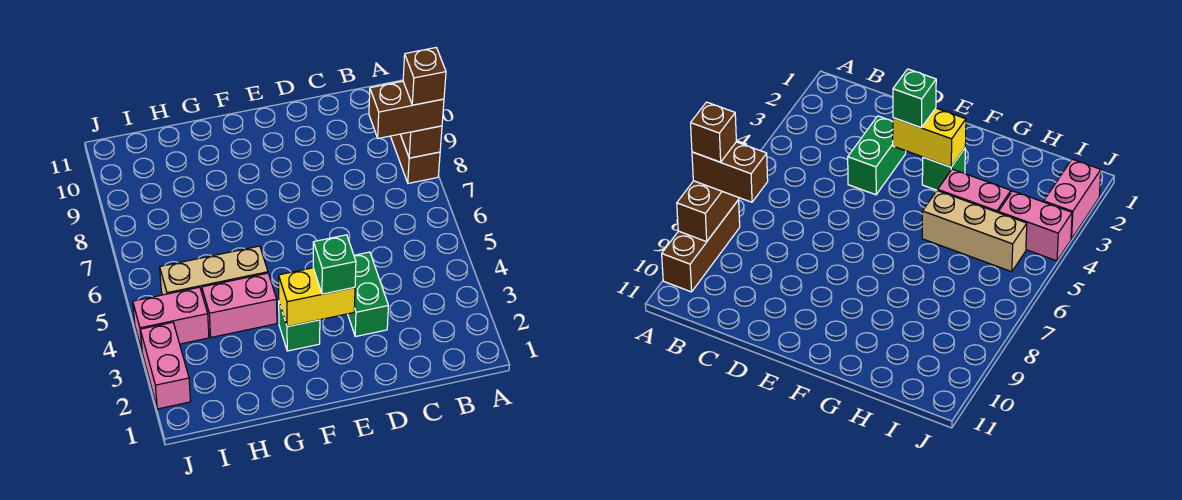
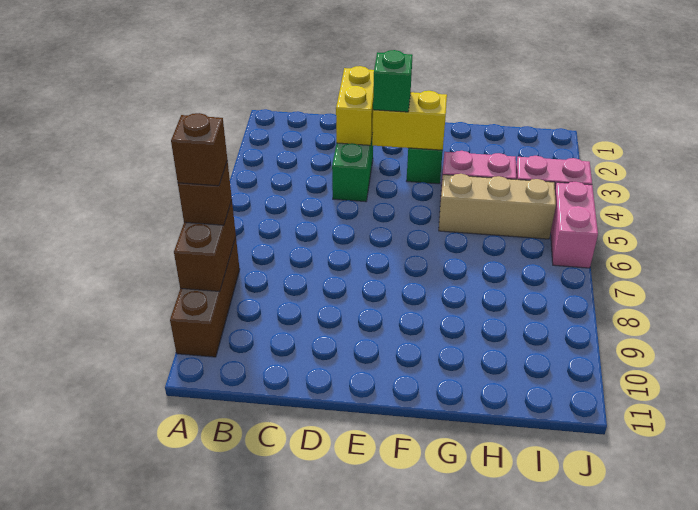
brown 1x2 brick [369,81,444,138] -> brown 1x1 brick [178,160,232,225]
none -> yellow 1x2 brick [336,66,374,145]
pink 1x2 brick [140,322,191,409] -> pink 1x2 brick moved to [551,182,598,268]

